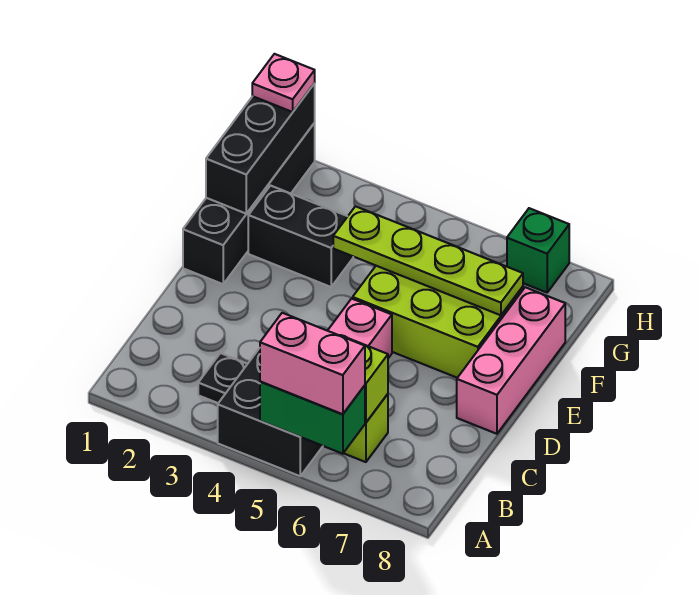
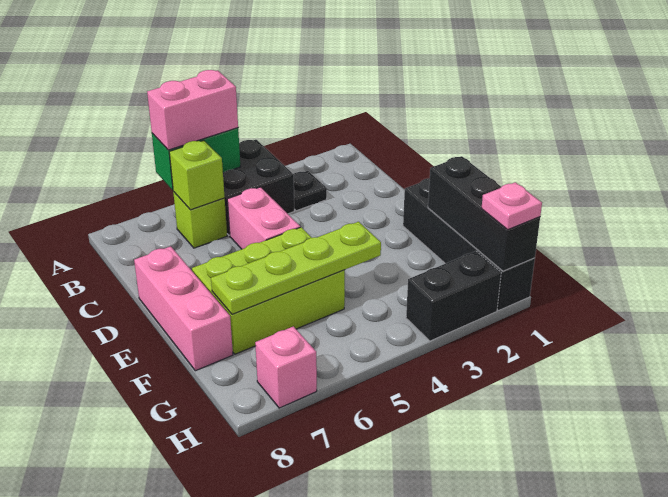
black 1x2 brick [248,186,353,287] -> black 1x2 brick moved to [406,251,501,341]
green 1x1 brick [507,208,569,293] -> pink 1x1 brick [255,326,317,408]

